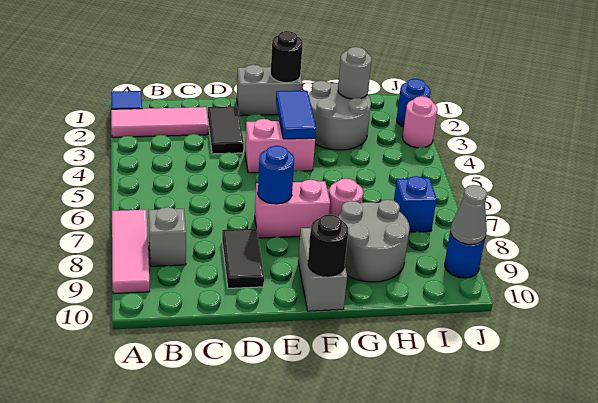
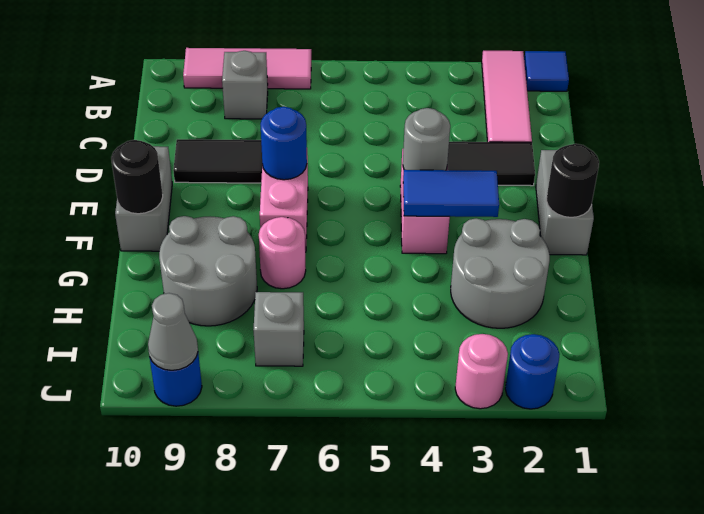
grey 1x2 brick [298,228,347,311] -> grey 1x2 brick turned to [115,146,172,251]
grey 1x1 round brick [338,47,372,99] -> grey 1x1 round brick moved to [403,108,450,170]
blue 1x1 brick [394,176,437,232] -> grey 1x1 brick [253,292,304,366]

